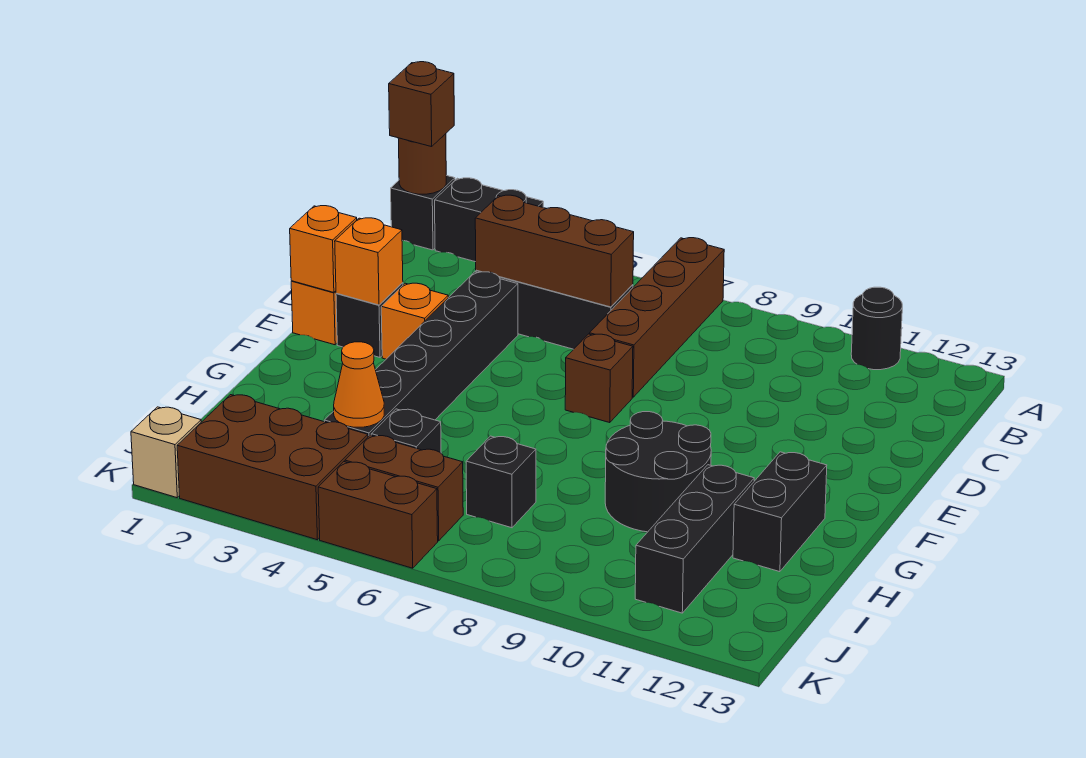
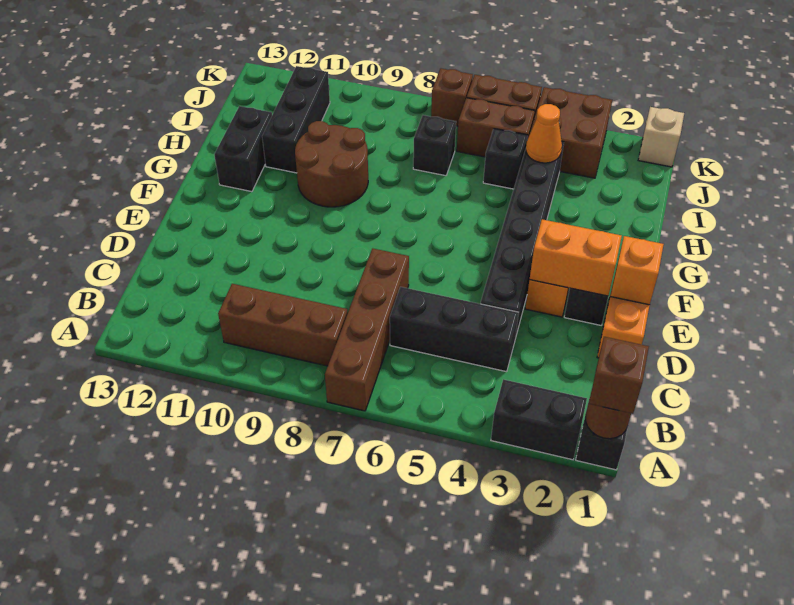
black 1x1 round brick [851,287,902,370] -> none
brown 1x3 brick [475,195,634,307] -> brown 1x3 brick moved to [218,284,348,366]
orange 1x1 brick [335,218,403,305] -> orange 1x2 brick [530,219,622,296]
brown 1x1 brick [565,334,633,423] -> brown 1x1 brick moved to [431,68,473,126]
black 2x2 round brick [605,412,711,532] -> brown 2x2 round brick [295,121,368,207]
brown 2x3 brick [177,395,368,540] -> brown 2x2 brick [531,87,612,178]

